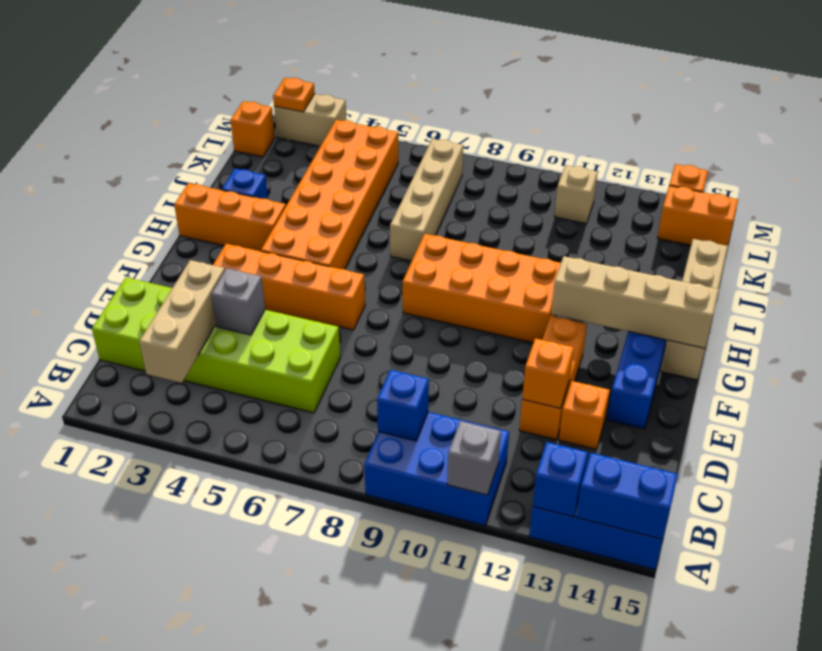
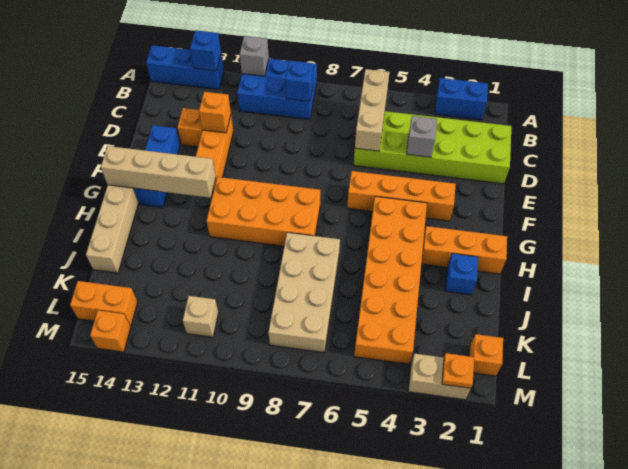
blue 1x2 brick [576,453,678,540] -> blue 1x2 brick moved to [435,78,488,120]
tan 1x3 brick [139,260,225,383] -> tan 1x3 brick moved to [355,69,389,151]
tan 1x4 brick [390,139,463,261] -> tan 2x4 brick [268,233,340,353]

